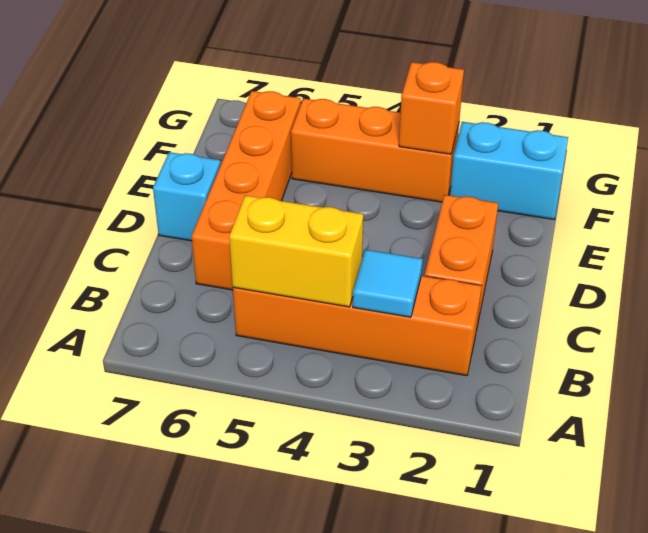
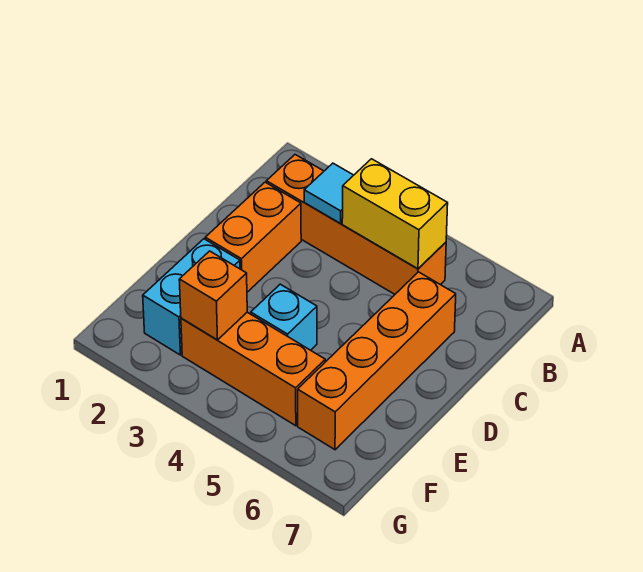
cyan 1x1 brick [153,152,220,241] -> cyan 1x1 brick moved to [251,284,317,350]
cyan 1x2 brick [450,122,568,219] -> cyan 1x2 brick turned to [143,239,240,355]

